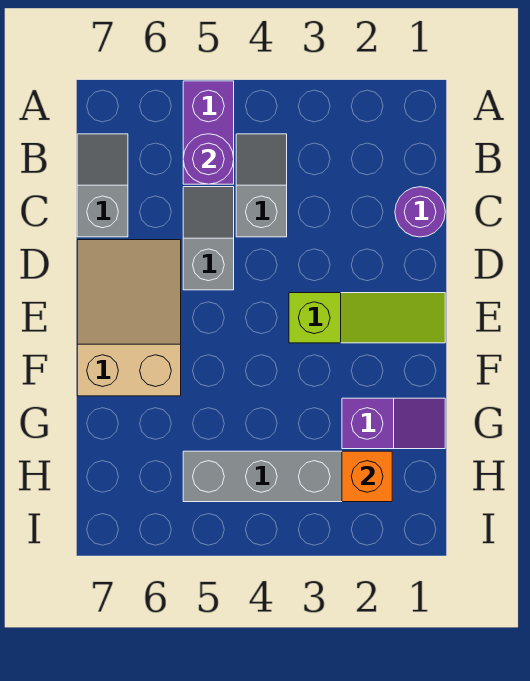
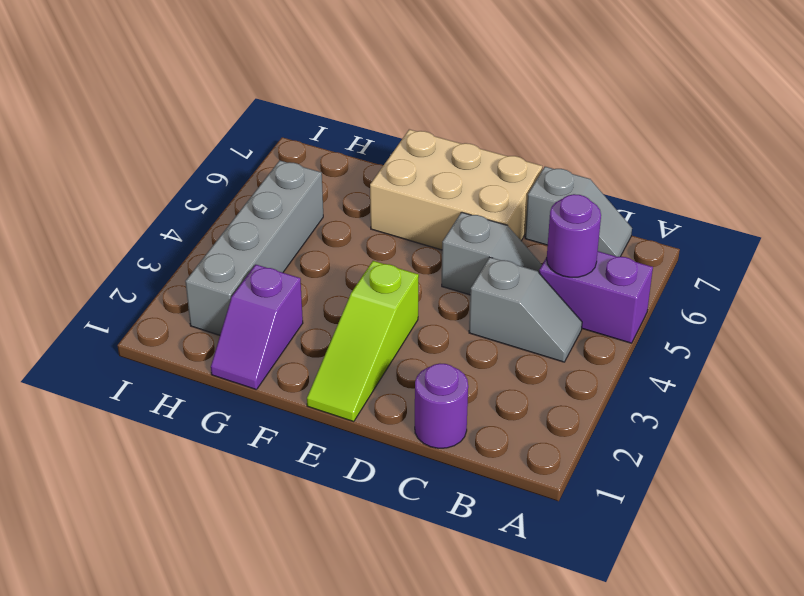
tan 2x3 slope [77,240,181,396] -> tan 2x3 brick [370,129,542,250]
orange 1x1 brick [342,451,392,502] -> none

